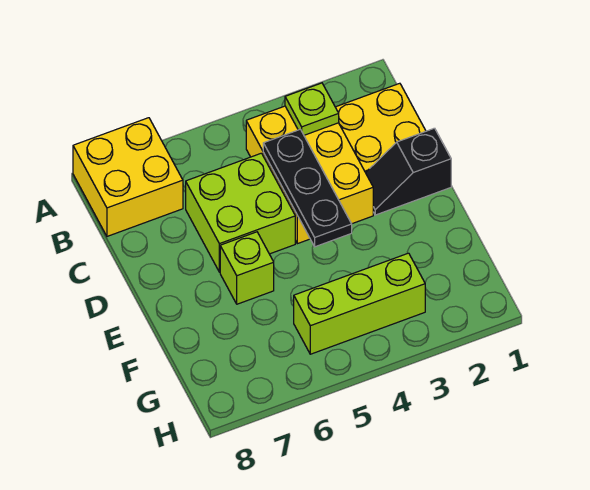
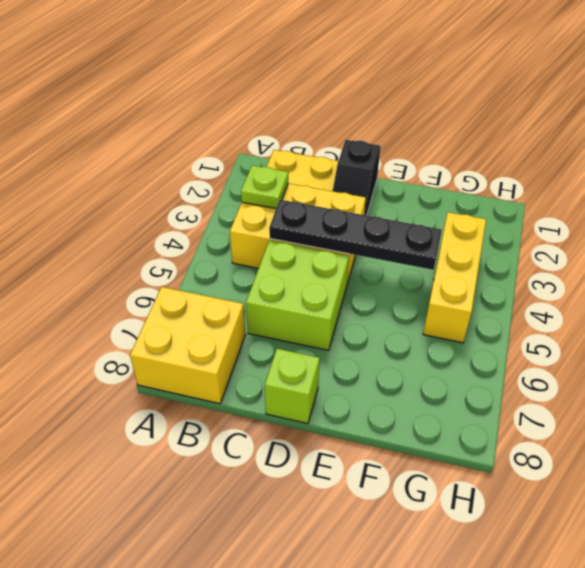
black 1x3 plate [263,129,352,247] -> black 1x4 plate [269,200,442,270]
lime 1x1 brick [220,232,274,304] -> lime 1x1 brick moved to [265,349,320,424]
lime 1x3 brick [294,253,425,354] -> yellow 1x3 brick [423,212,486,343]

